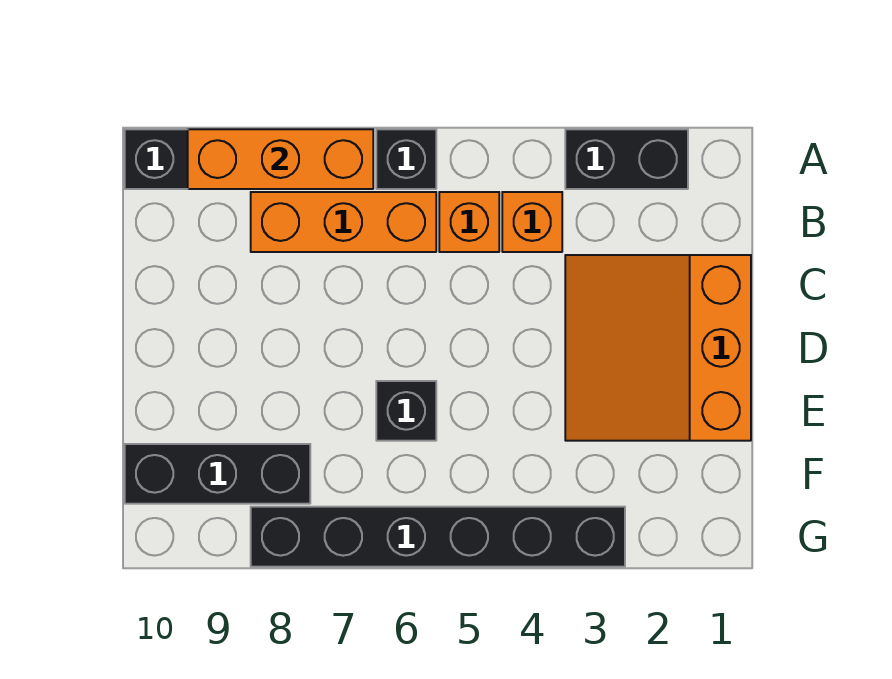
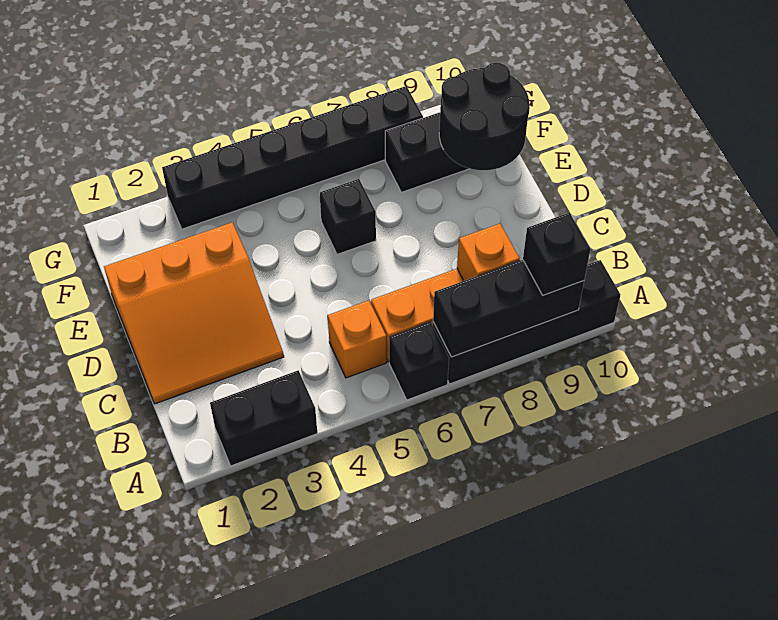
orange 1x3 brick [188,129,373,189] -> black 1x3 brick [433,260,584,357]
none -> black 1x1 brick [523,213,590,295]
orange 1x1 brick [502,192,562,252] -> orange 1x1 brick moved to [457,224,520,281]
orange 3x3 slope [565,255,751,441] -> orange 3x3 slope turned to [104,222,284,404]
none -> black 2x2 round brick [439,63,530,170]

